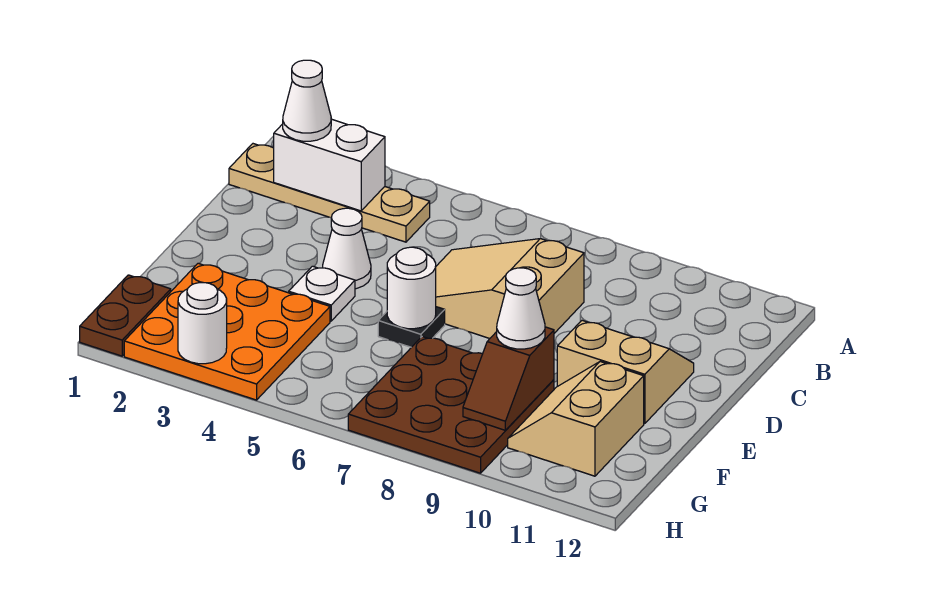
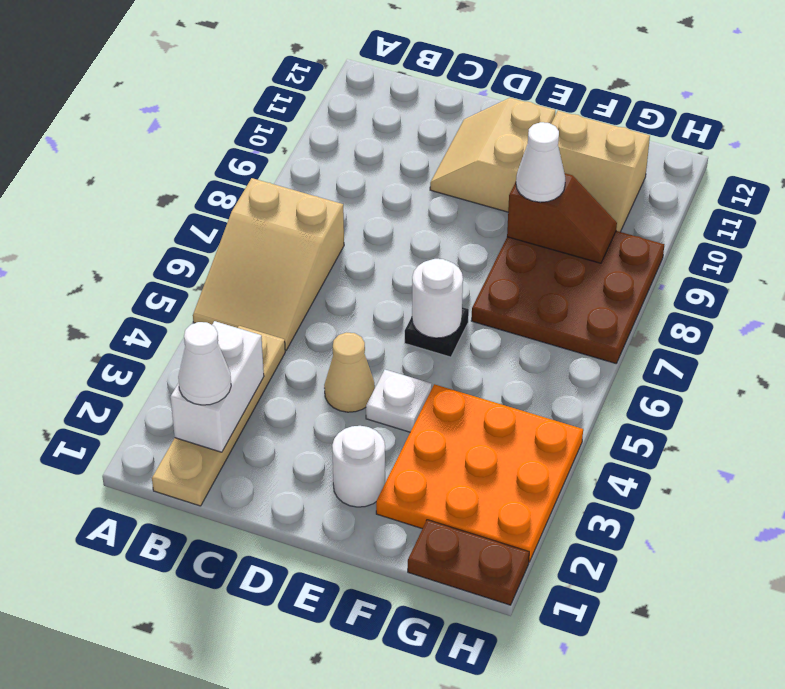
tan 2x3 slope [436,239,584,338] -> tan 2x3 slope moved to [193,178,344,351]
white 1x1 cone [323,208,371,289] -> tan 1x1 cone [324,333,375,412]
white 1x1 round brick [178,283,227,364] -> white 1x1 round brick moved to [332,426,385,507]

